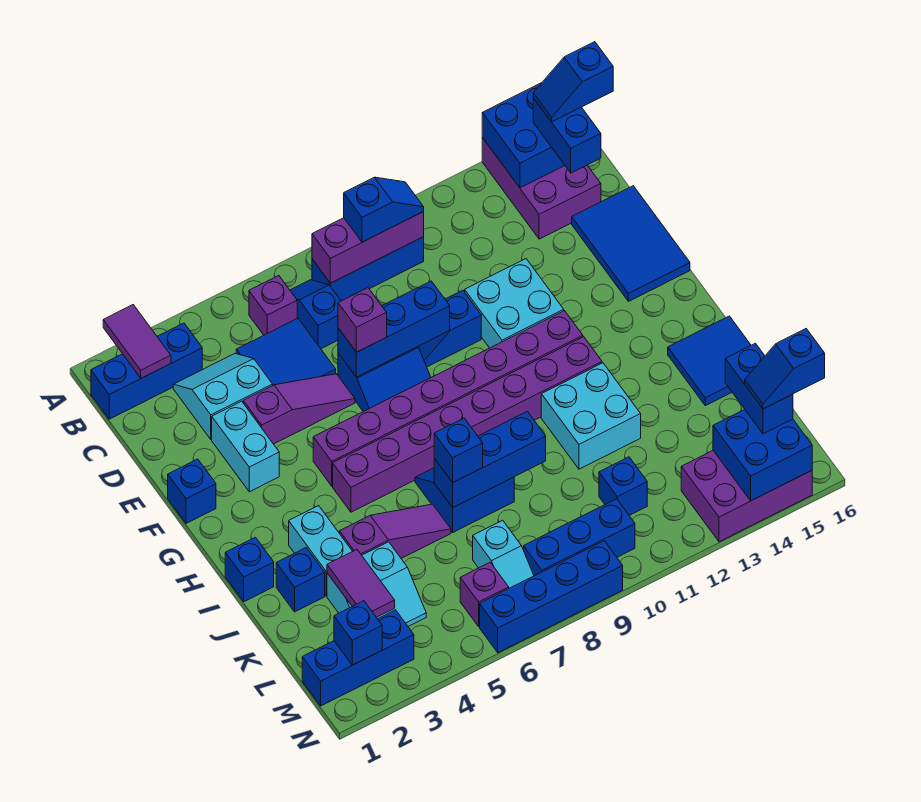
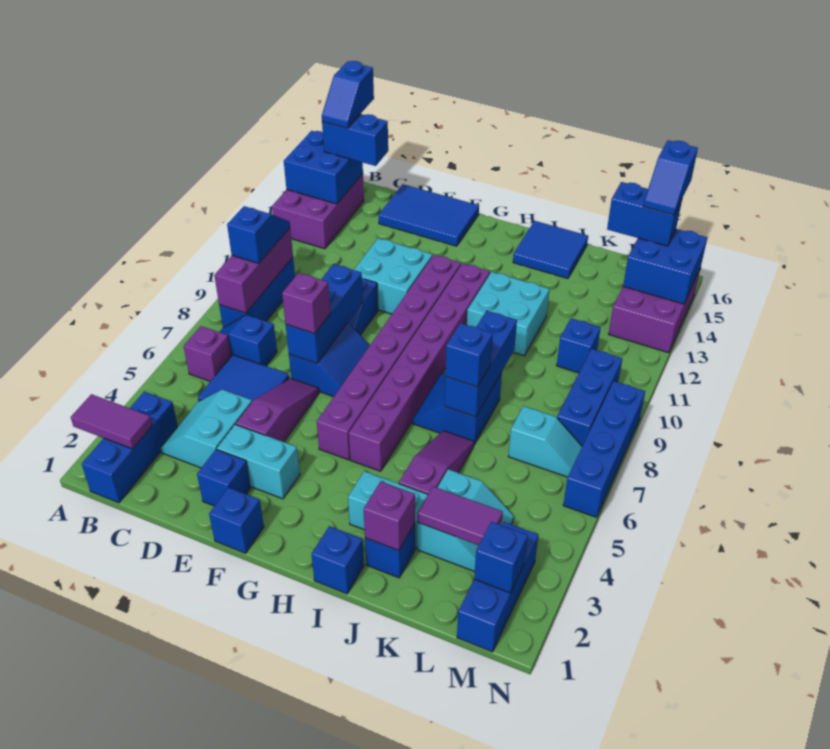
purple 2x3 brick [482,138,601,239] -> purple 2x3 brick turned to [272,174,364,249]
none -> blue 1x1 brick [197,449,251,506]
purple 1x1 brick [460,562,509,626] -> purple 1x1 brick moved to [364,482,415,551]

